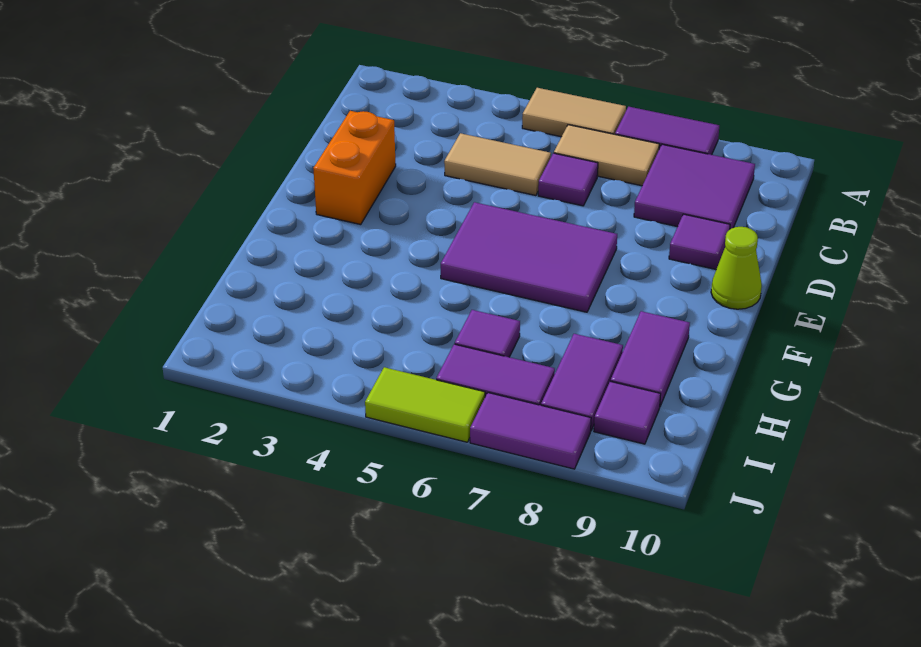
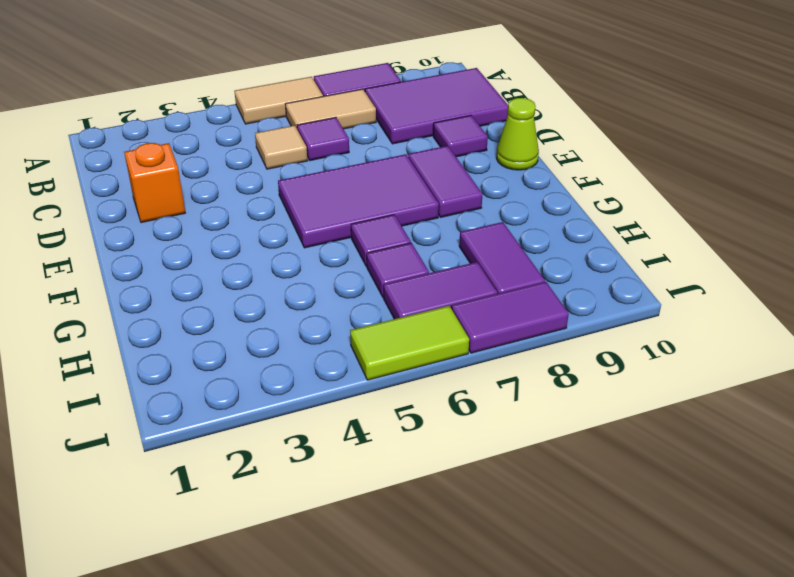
purple 2x2 tile [634,144,755,229] -> purple 2x3 tile [365,68,508,144]
tan 1x2 tile [444,133,551,196] -> tan 1x1 tile [255,125,307,169]
orange 1x2 brick [313,111,396,224] -> orange 1x1 brick [124,143,185,223]
purple 1x2 tile [611,311,690,406] -> purple 1x2 tile moved to [408,146,482,217]
purple 1x1 tile [594,381,661,444] -> purple 1x1 tile moved to [351,215,411,267]

